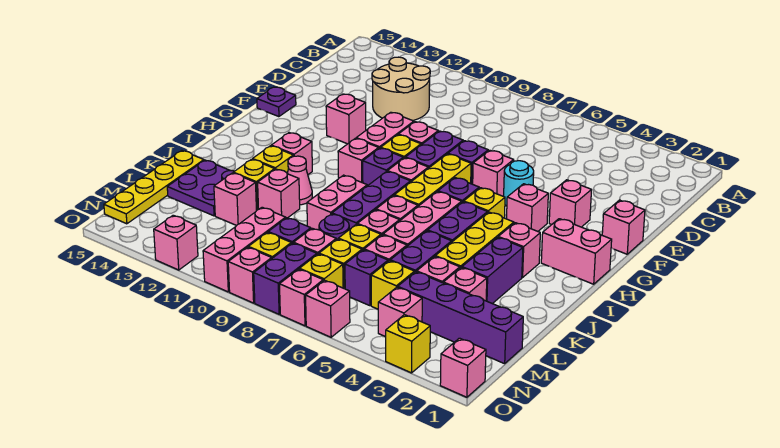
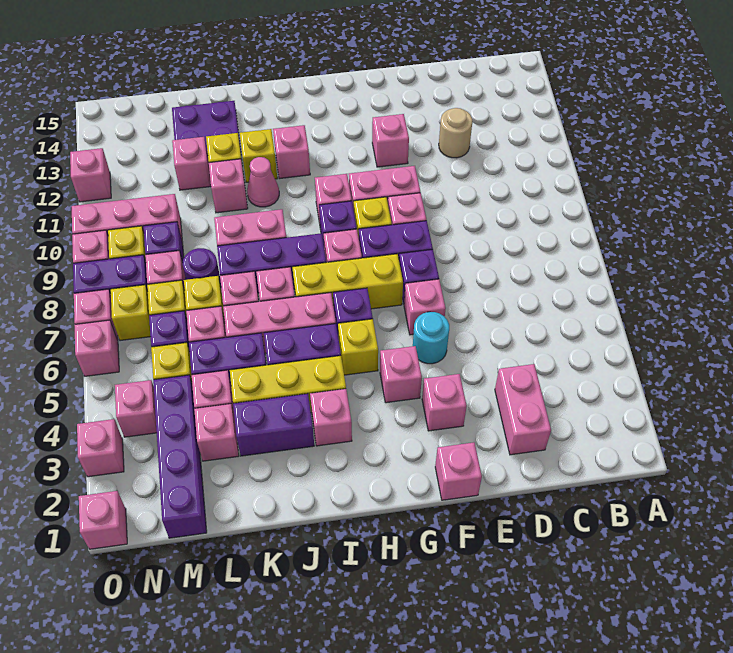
tan 2x2 round brick [372,57,430,121] -> tan 1x1 round brick [439,108,472,158]
purple 1x1 plate [257,87,296,117] -> none
pink 1x2 brick [541,219,612,284] -> pink 1x2 brick moved to [495,364,551,455]
yellow 1x4 plate [104,151,204,224] -> none
yellow 1x1 brick [386,315,430,373] -> pink 1x1 brick [77,419,124,477]

